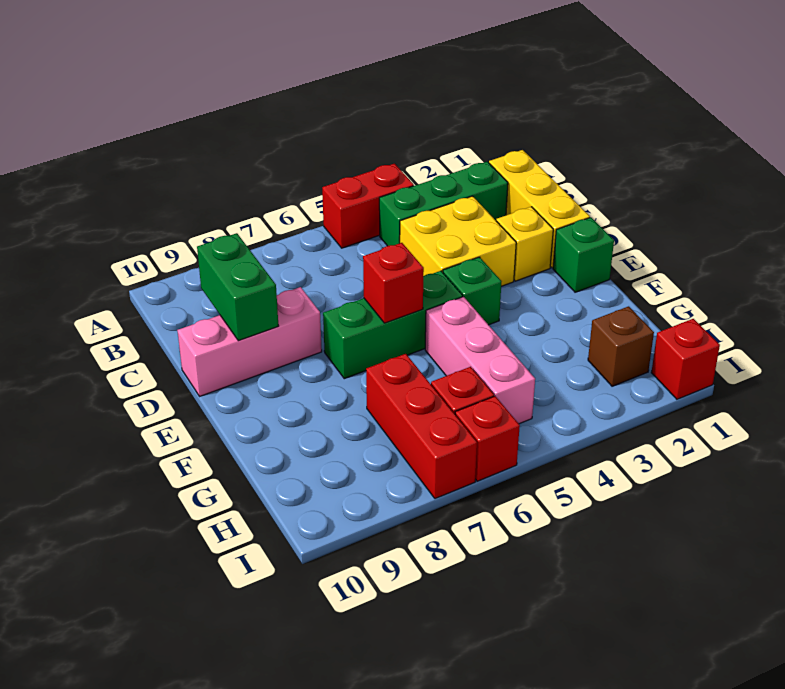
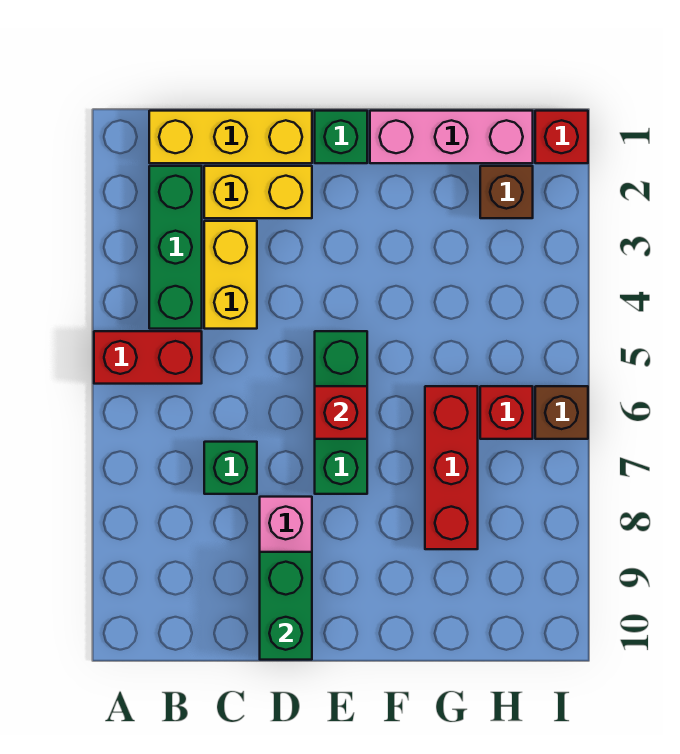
red 1x2 brick [322,164,414,248] -> red 1x2 brick turned to [94,331,202,384]
yellow 2x2 brick [400,196,516,286] -> yellow 1x2 brick [204,221,257,329]
green 1x2 brick [197,233,278,341] -> green 1x2 brick turned to [260,552,312,660]
yellow 1x1 brick [496,207,553,281] -> yellow 1x2 brick [204,166,312,218]
green 1x1 brick [443,257,502,325] -> green 1x1 brick moved to [204,442,257,494]
pink 1x3 brick [425,297,535,424] -> pink 1x3 brick moved to [370,111,533,163]
red 1x3 brick [366,354,477,499] -> red 1x3 brick turned to [425,386,478,549]
red 1x1 brick [455,396,520,481] -> brown 1x1 brick [535,386,588,439]

